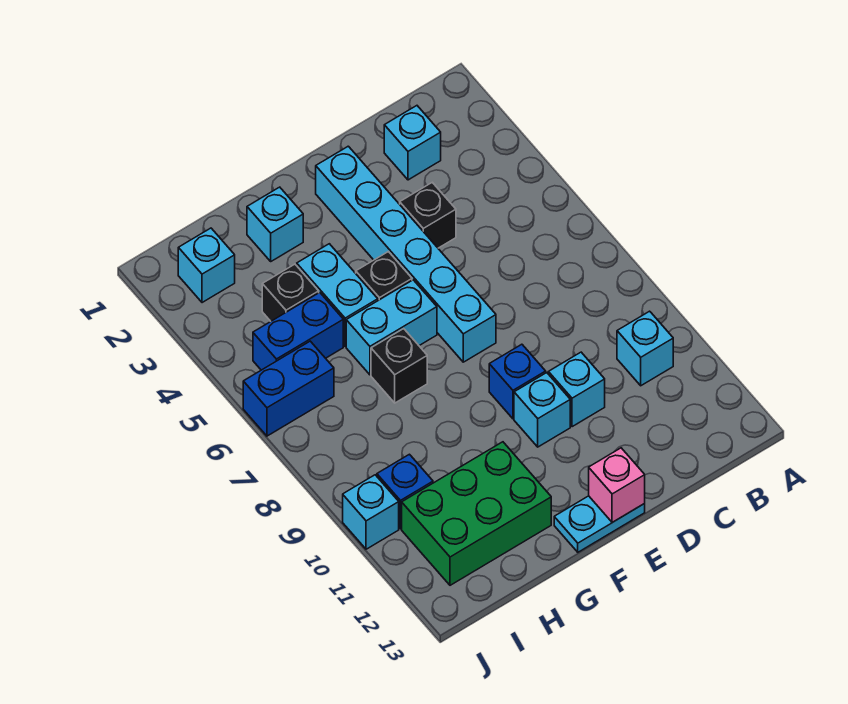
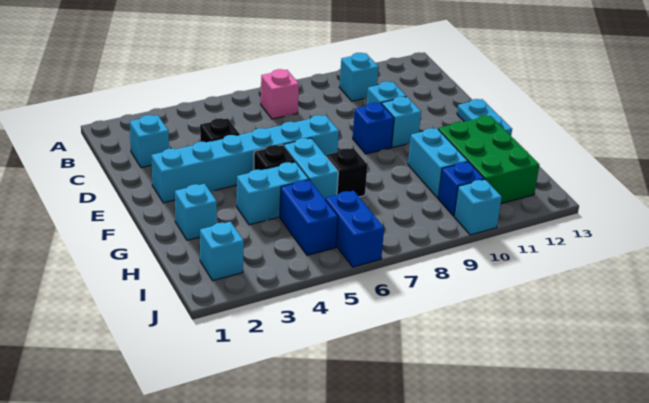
pink 1x1 brick [589,448,645,523] -> pink 1x1 brick moved to [261,69,299,119]
none -> cyan 1x2 brick [408,128,468,198]
black 1x1 brick [262,264,319,321] -> none

